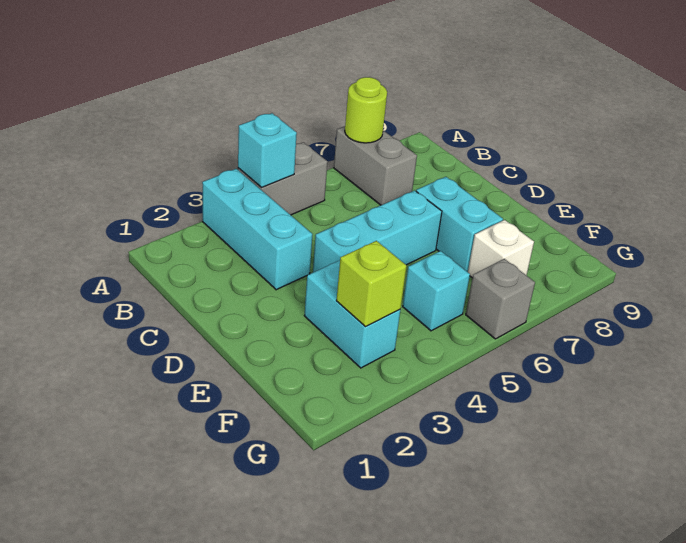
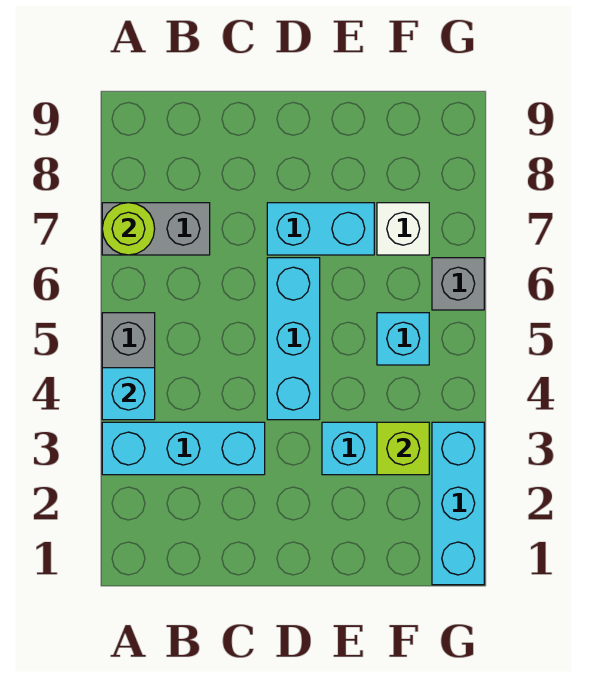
none -> cyan 1x3 brick [432,422,484,585]

